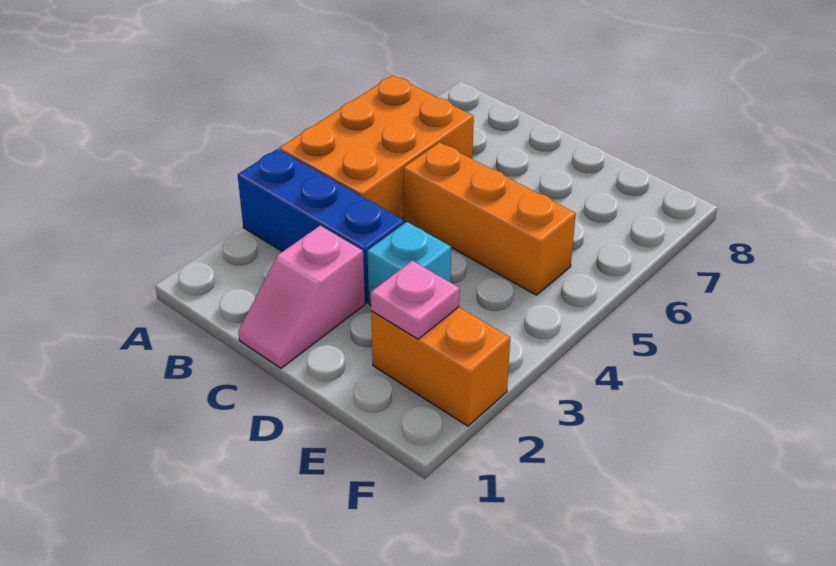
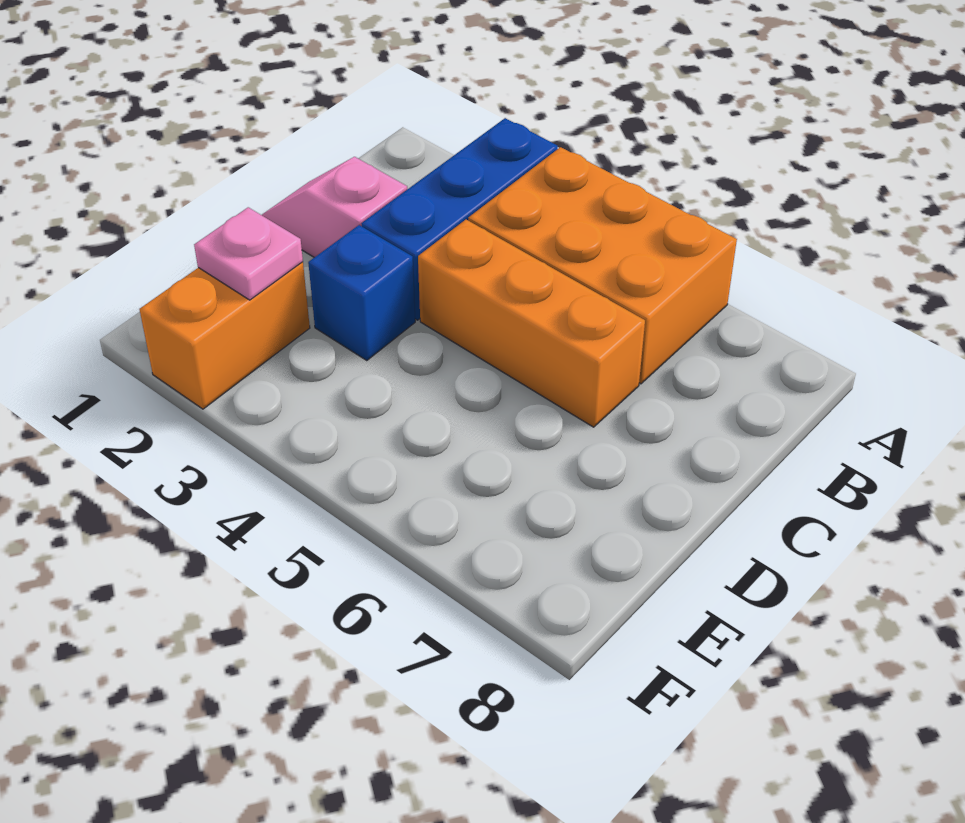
orange 1x3 brick [403,142,576,295] -> orange 1x3 brick turned to [418,220,645,427]
cyan 1x1 brick [367,222,451,305] -> blue 1x1 brick [308,225,415,361]

